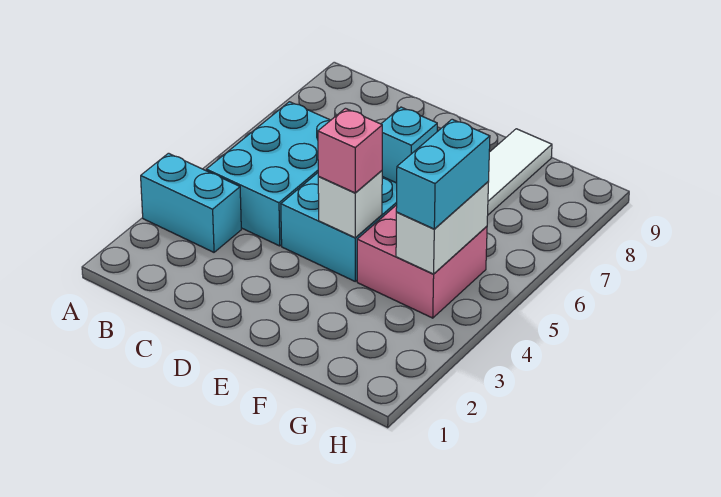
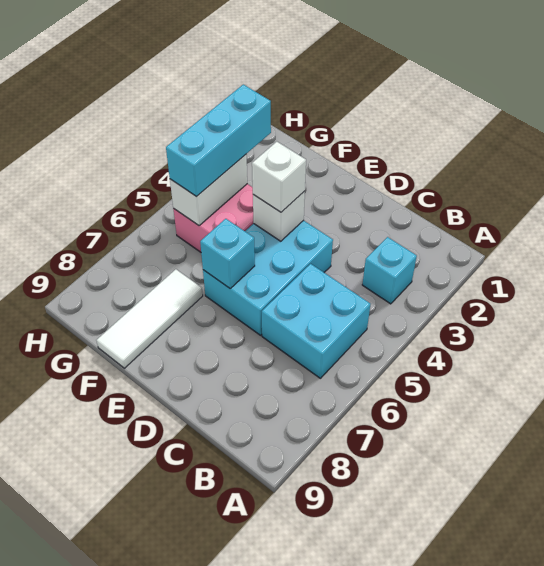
cyan 1x2 brick [141,153,241,252] -> cyan 1x1 brick [362,237,417,304]
cyan 2x3 brick [206,102,331,246] -> cyan 2x2 brick [262,264,370,378]
pink 1x1 brick [318,108,382,193] -> white 1x1 brick [252,142,306,212]
cyan 1x2 brick [396,119,490,229] -> cyan 1x3 brick [166,84,271,197]

